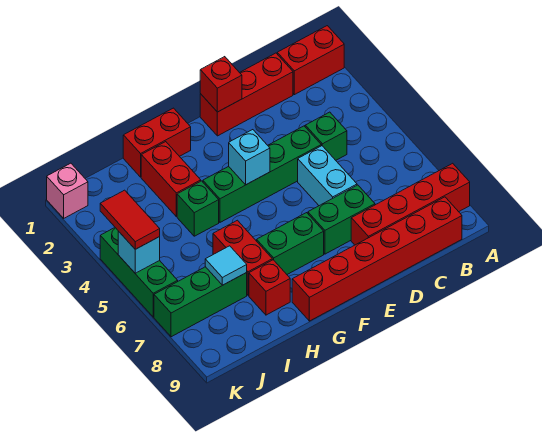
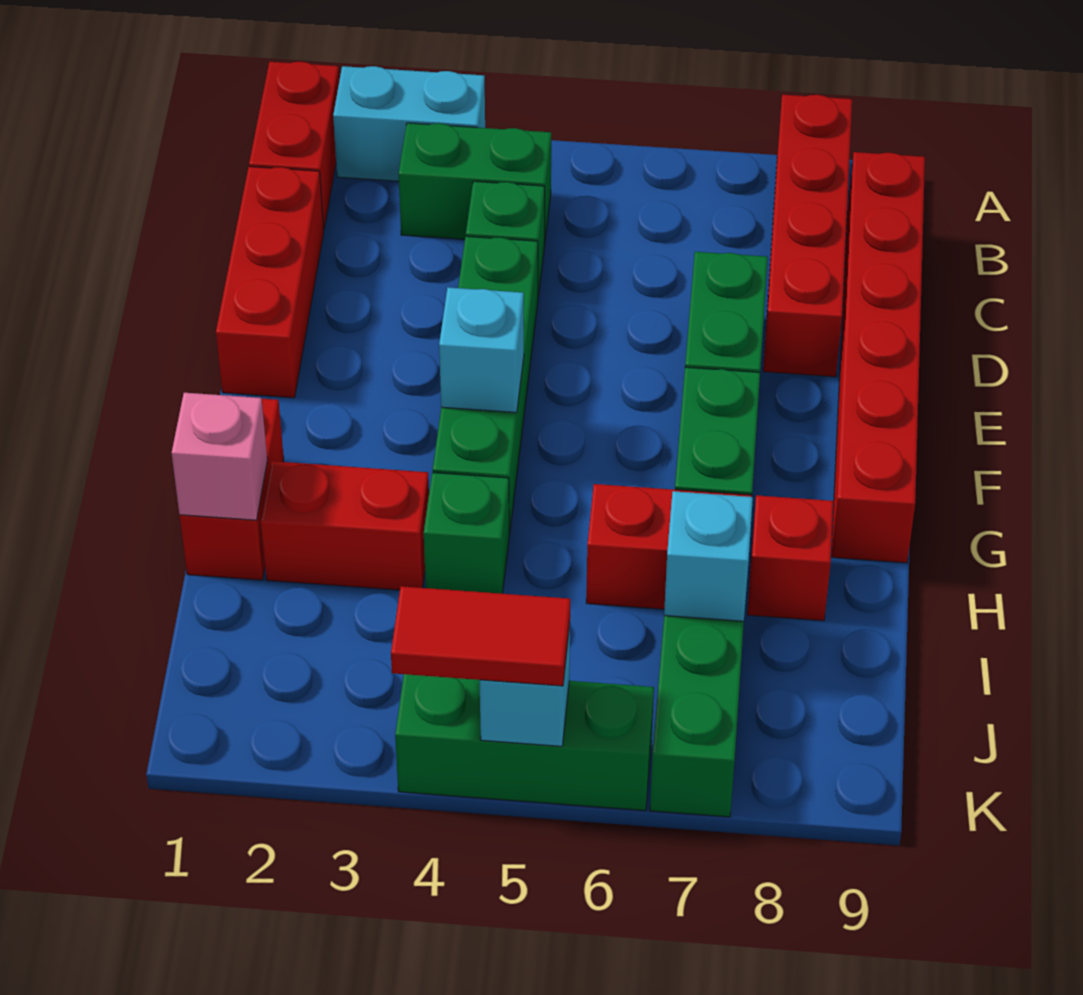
none -> green 1x2 brick [399,123,551,239]
cyan 1x2 brick [298,146,357,206] -> cyan 1x2 brick moved to [333,66,485,181]
red 1x1 brick [200,57,242,112] -> none
cyan 1x1 tile [205,246,247,285] -> cyan 1x1 brick [664,491,753,621]
pink 1x1 brick [47,163,88,218] -> pink 1x1 brick moved to [172,393,267,520]

